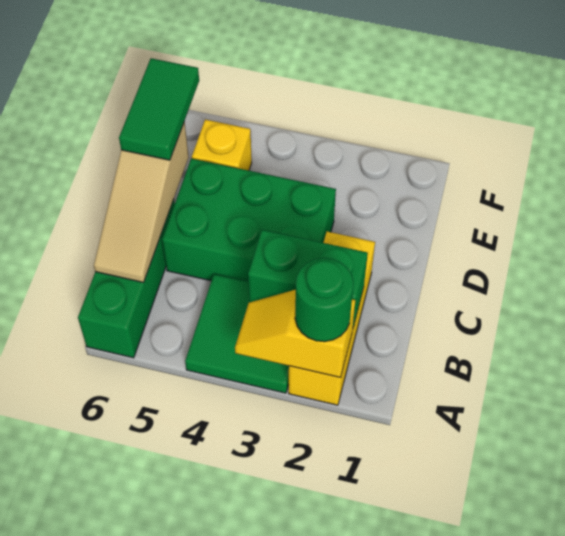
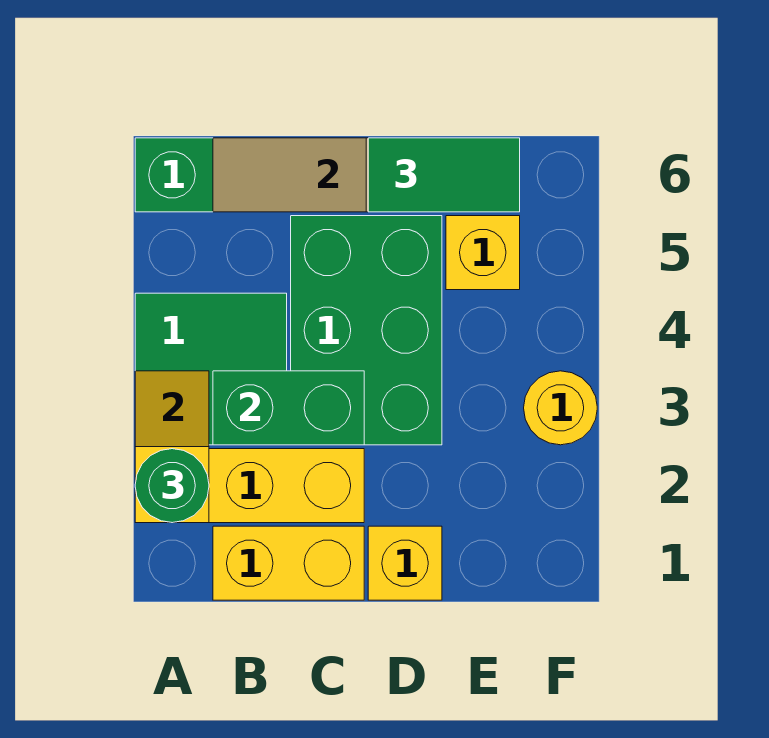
none -> yellow 1x2 brick [213,526,364,600]
green 1x2 brick [248,230,368,327] -> green 1x2 brick turned to [213,371,364,445]
none -> yellow 1x1 brick [368,526,442,600]
none -> yellow 1x1 round brick [524,371,597,445]

